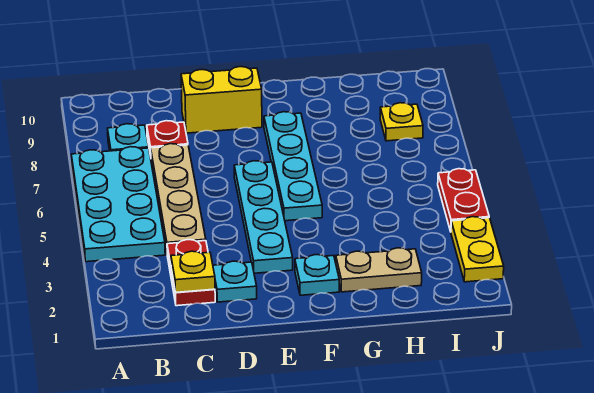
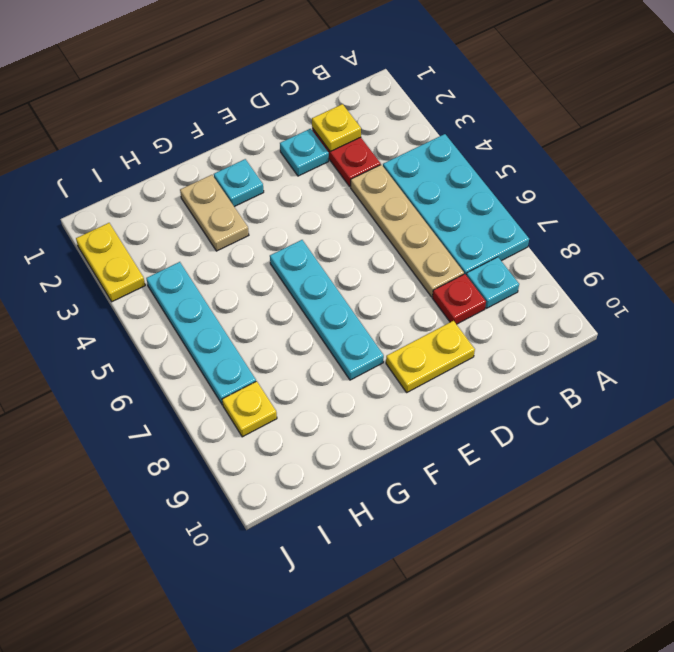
yellow 1x2 brick [181,67,262,133] -> yellow 1x2 plate [386,321,475,392]
cyan 1x4 plate [234,161,293,273] -> cyan 1x4 plate moved to [146,262,256,405]
tan 1x2 plate [336,248,422,292] -> tan 1x2 plate turned to [180,175,249,251]
red 1x2 plate [438,169,489,231] -> none

